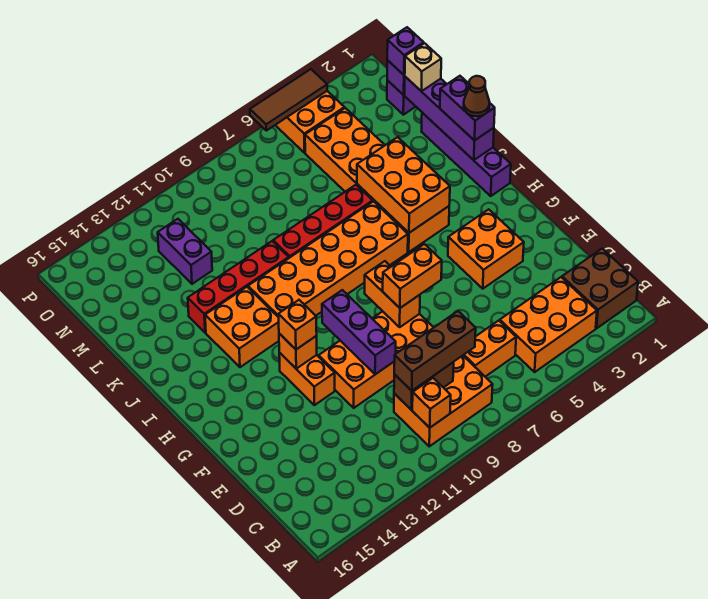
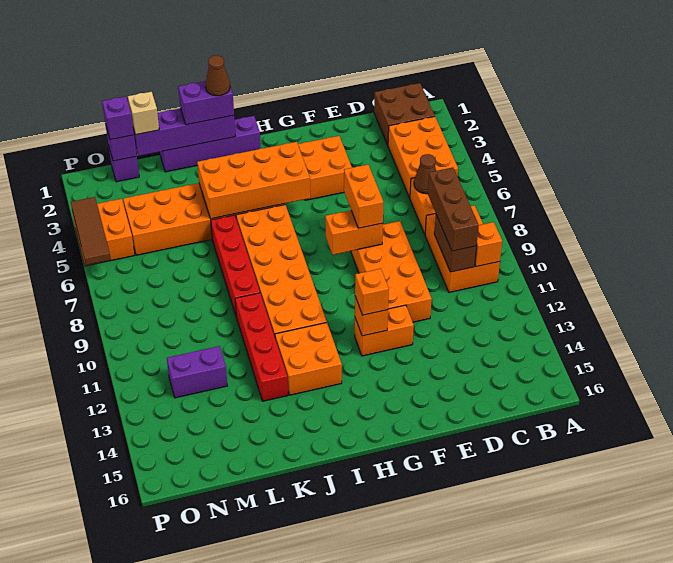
none -> brown 1x1 cone [414,154,436,194]
purple 1x3 brick [322,290,396,374] -> none
orange 2x3 brick [357,137,450,233] -> orange 2x4 brick [197,142,310,219]

